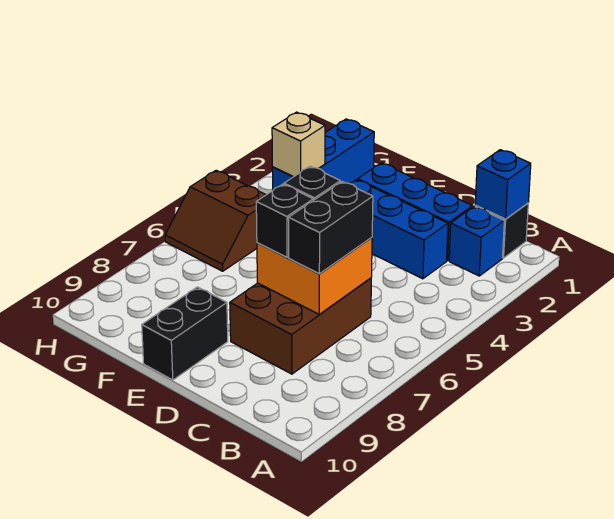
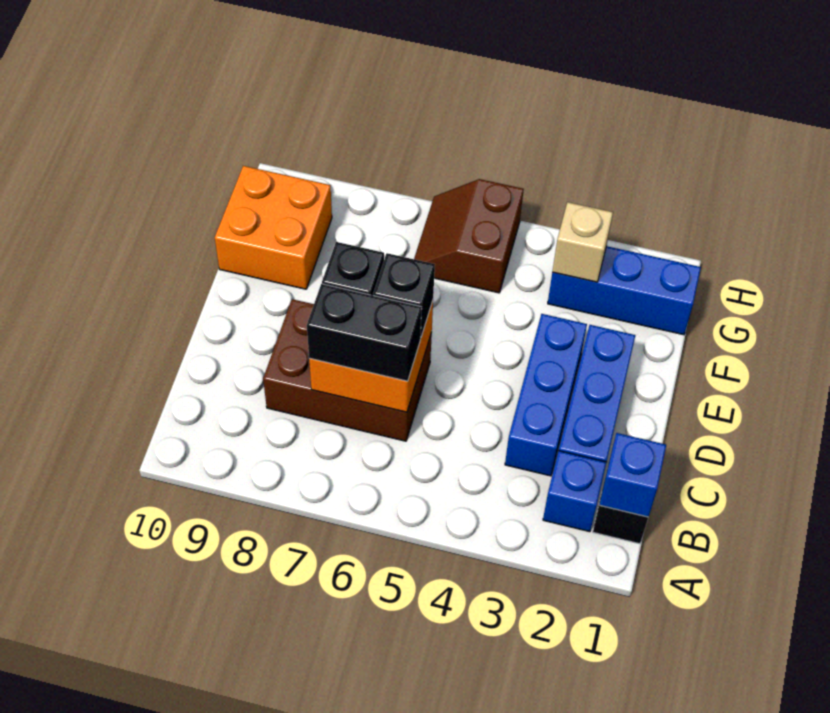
black 1x2 brick [142,287,228,380] -> none
none -> orange 2x2 brick [215,166,332,289]

